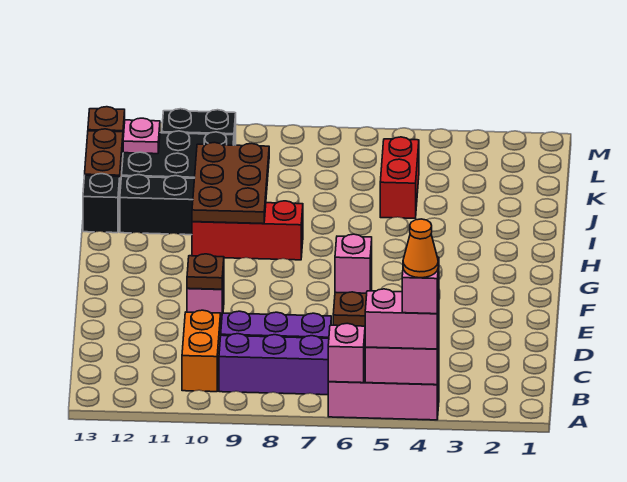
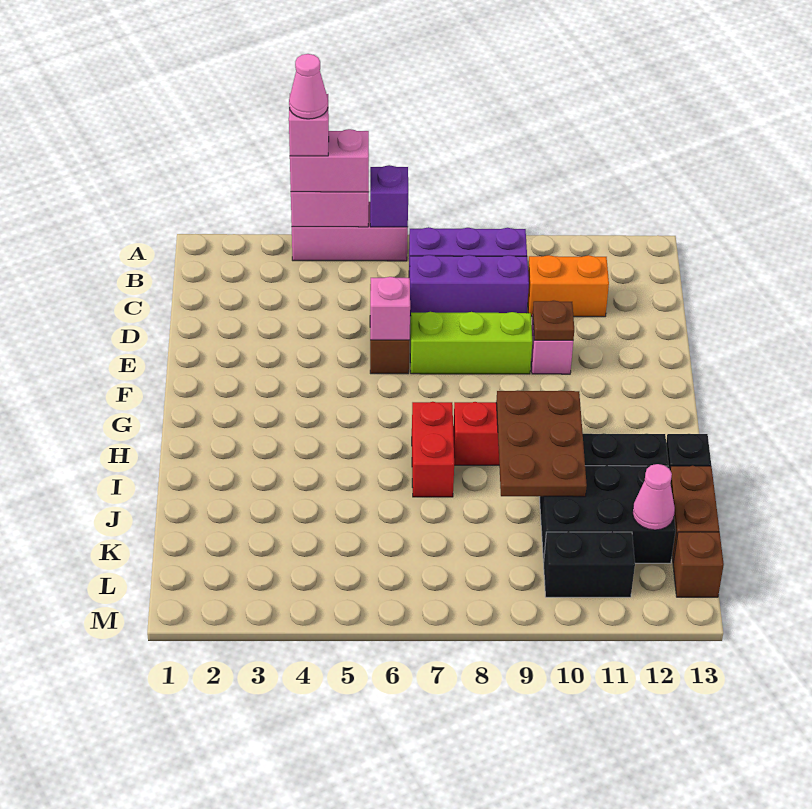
orange 1x1 cone [403,219,438,278] -> pink 1x1 cone [289,54,328,119]
pink 1x1 brick [328,323,365,383] -> purple 1x1 brick [370,165,408,227]
orange 1x2 brick [182,310,221,392] -> orange 1x2 brick turned to [528,255,609,317]
none -> lime 1x3 brick [410,312,532,374]
red 1x2 brick [380,137,419,218] -> red 1x2 brick moved to [412,402,454,497]
pink 1x1 plate [123,118,160,154] -> pink 1x1 cone [633,464,675,530]

